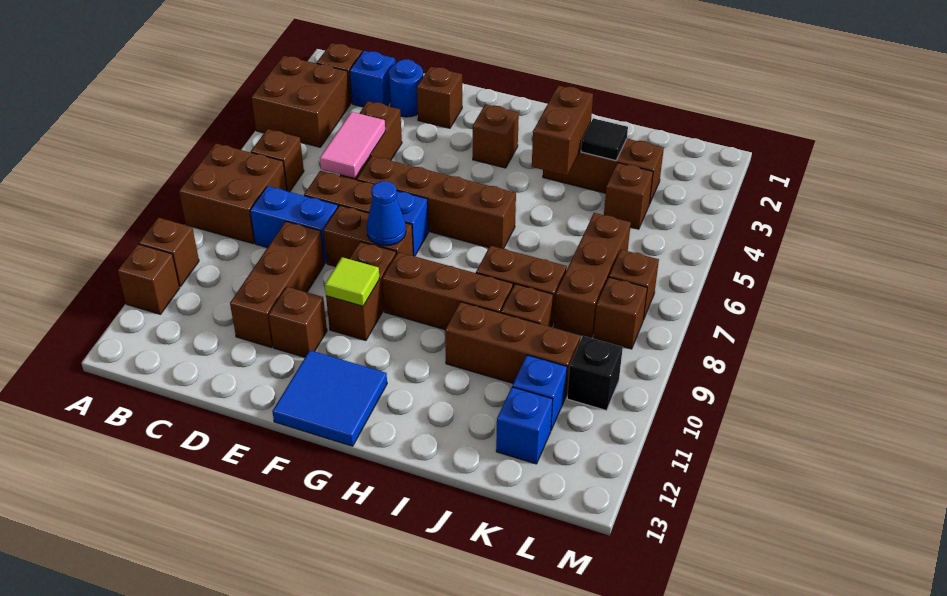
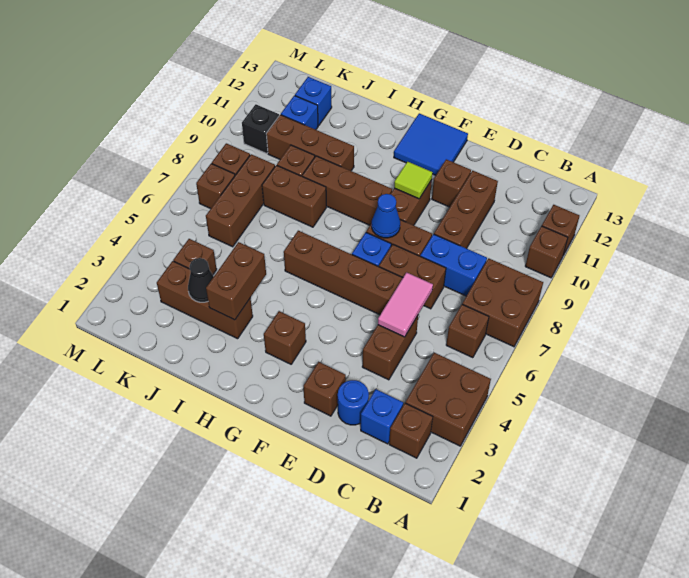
black 1x1 tile [581,118,628,161] -> black 1x1 cone [188,258,214,302]

